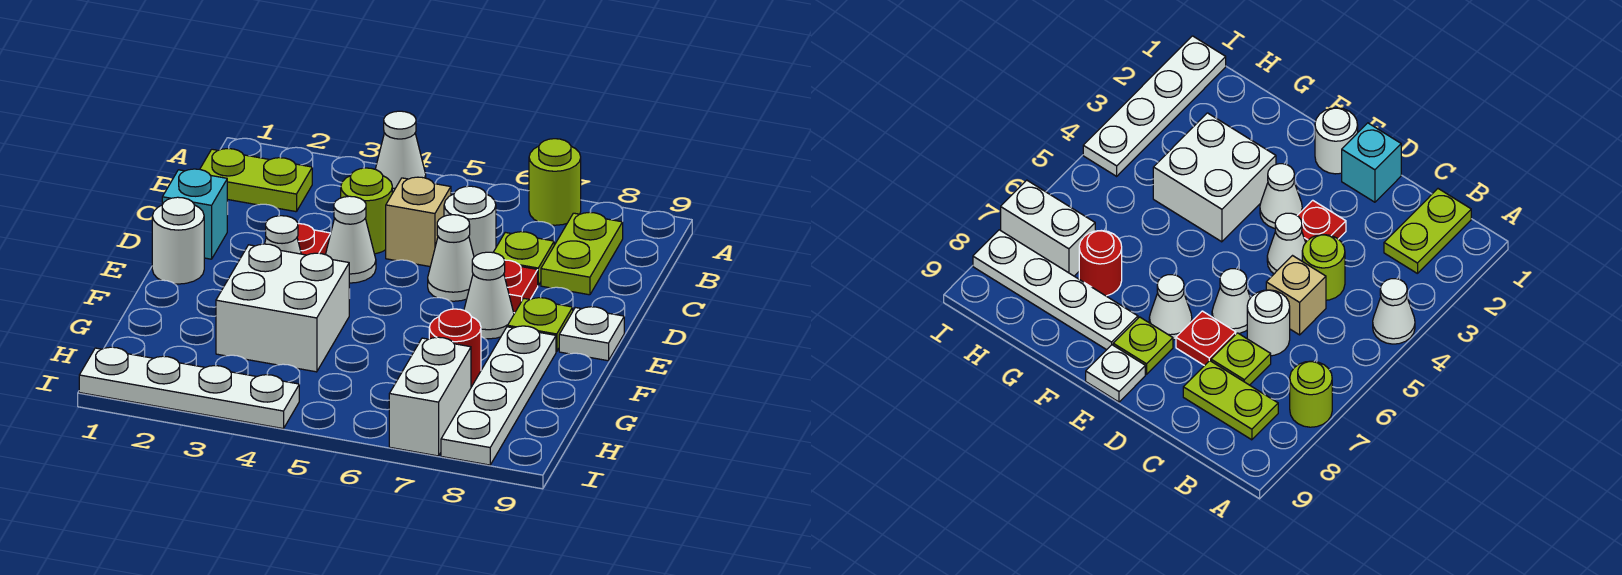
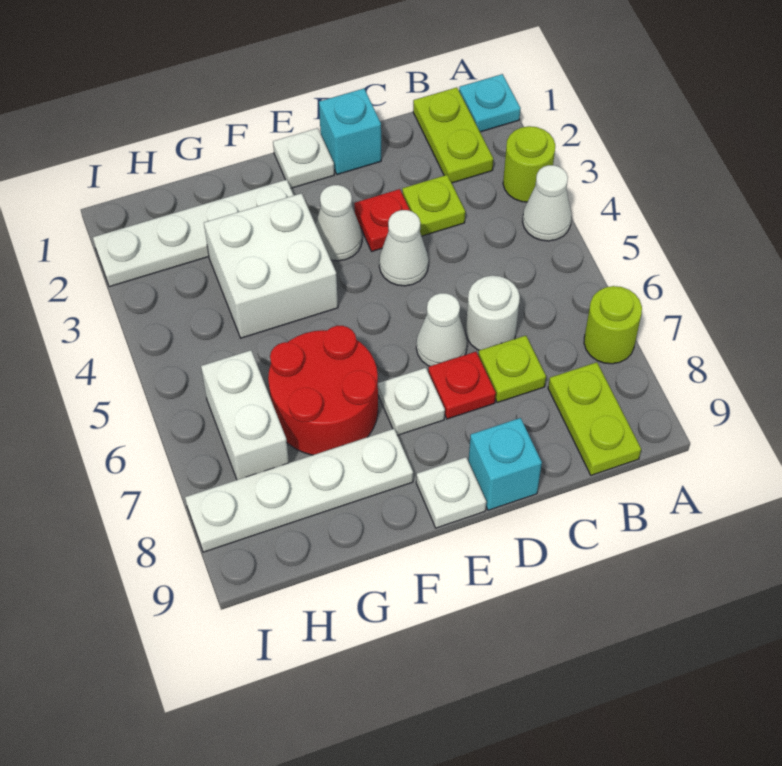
none -> cyan 1x1 plate [459,74,521,132]
lime 1x2 plate [541,212,623,295] -> lime 1x2 plate turned to [548,362,641,475]
lime 1x1 round brick [341,168,392,254] -> lime 1x1 round brick moved to [503,126,555,202]
tan 1x1 brick [386,177,451,266] -> none
none -> cyan 1x1 brick [468,418,542,510]
white 1x1 round brick [152,197,204,284] -> white 1x1 plate [273,128,334,188]
white 1x1 cone [464,252,514,339] -> white 1x1 plate [378,368,445,435]
lime 1x1 plate [508,298,573,352] -> lime 1x1 plate moved to [402,175,465,236]
red 1x1 round brick [429,309,481,387] -> red 2x2 round brick [268,326,378,455]
white 1x2 brick [389,337,471,456] -> white 1x2 brick turned to [201,350,289,480]
white 1x4 plate [79,347,299,429] -> white 1x4 plate turned to [93,180,294,287]

